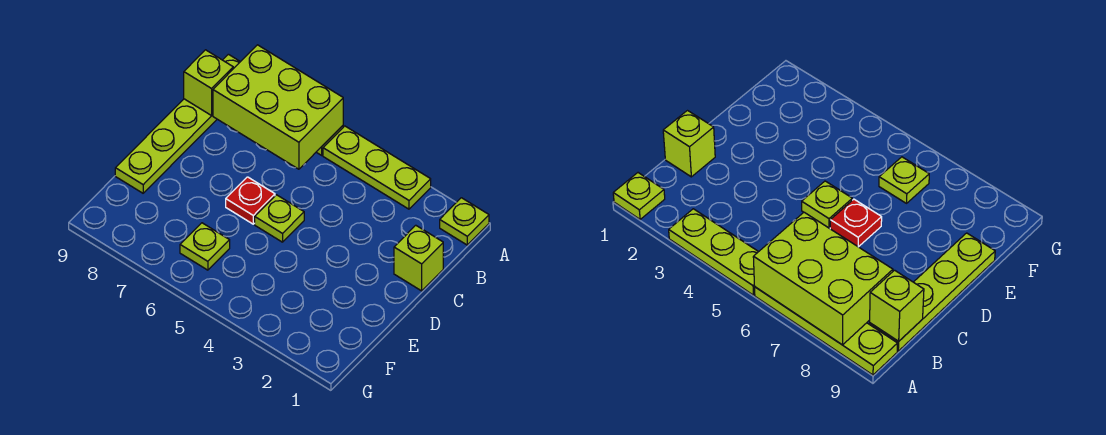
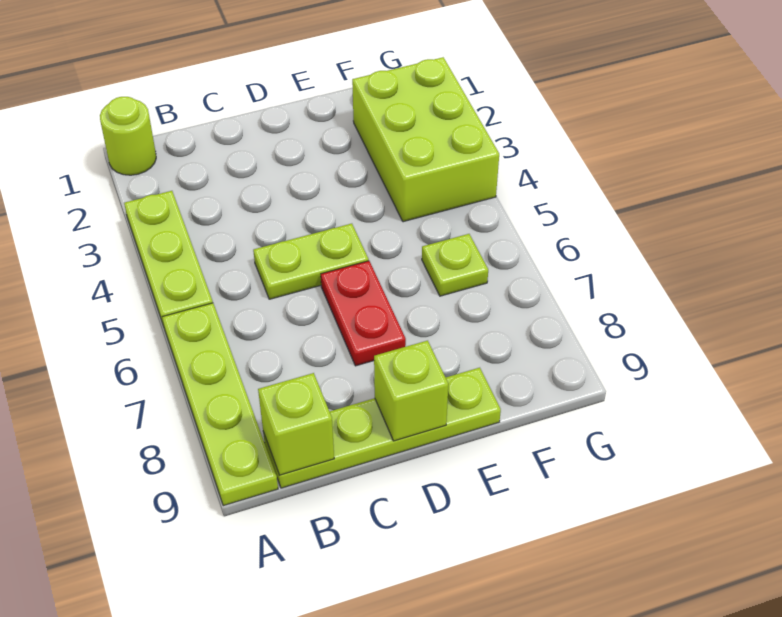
lime 1x1 plate [440,198,489,245] -> lime 1x1 round brick [100,97,156,175]
lime 2x3 brick [213,45,343,169] -> lime 2x3 brick moved to [352,57,499,222]
lime 1x1 brick [394,225,443,291] -> lime 1x1 brick moved to [374,341,448,441]
lime 1x1 plate [255,195,304,242] -> lime 1x2 plate [253,224,369,299]
red 1x1 plate [226,177,275,224] -> red 1x2 plate [321,261,406,366]

